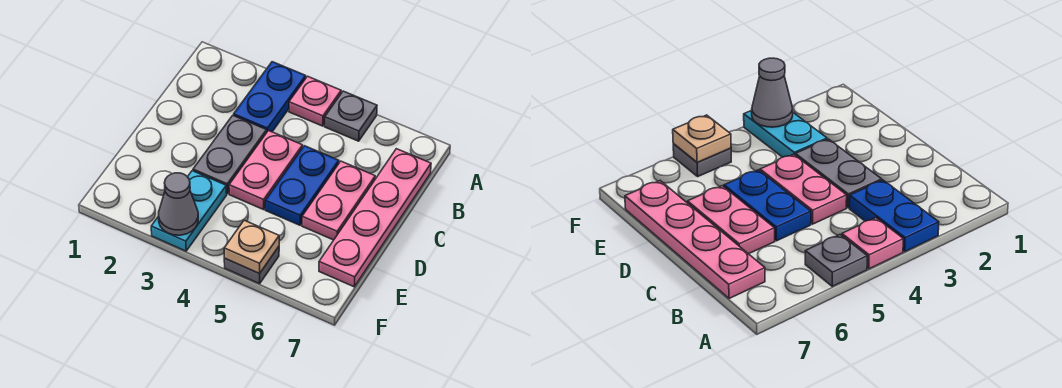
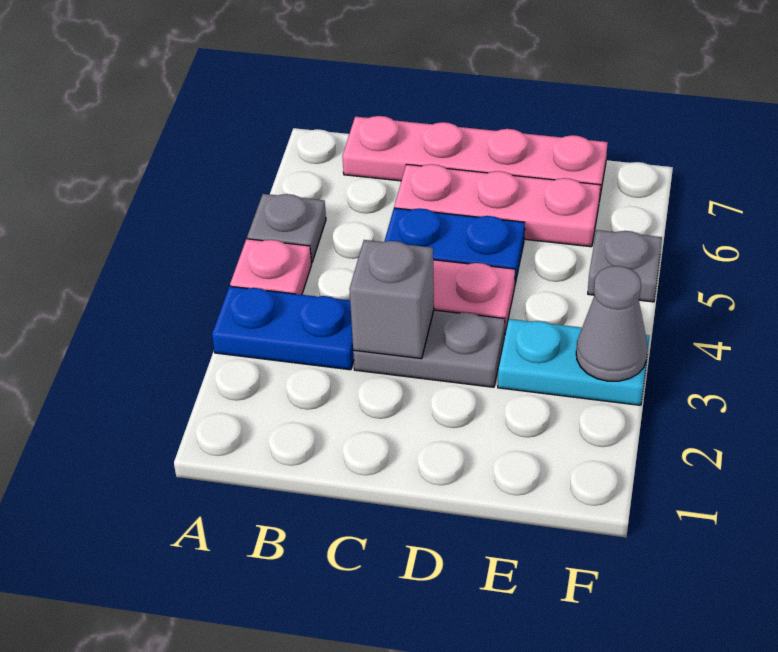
none -> grey 1x1 brick [350,240,434,359]
pink 1x2 plate [302,161,375,240] -> pink 1x3 plate [394,164,600,247]
tan 1x1 plate [224,220,279,274] -> none

